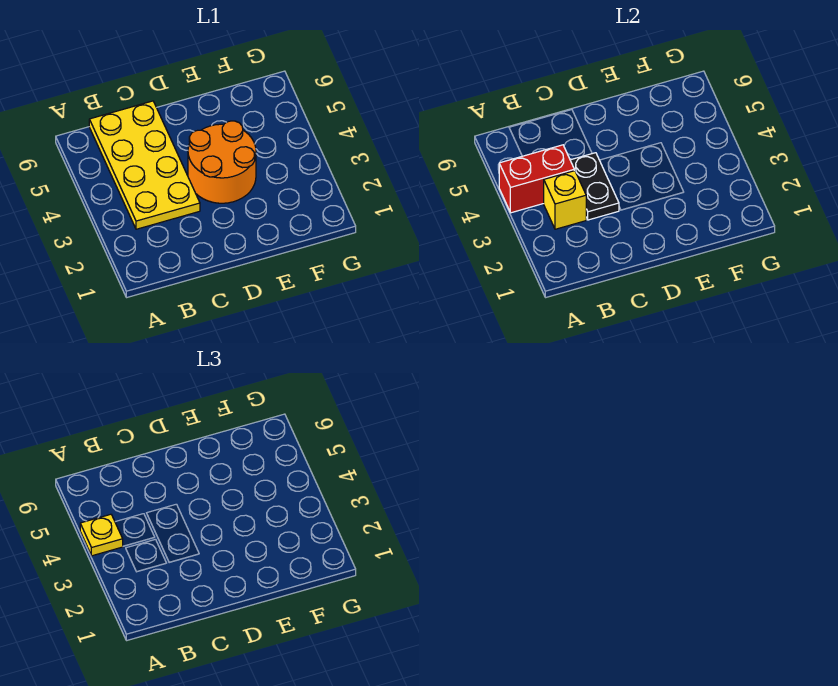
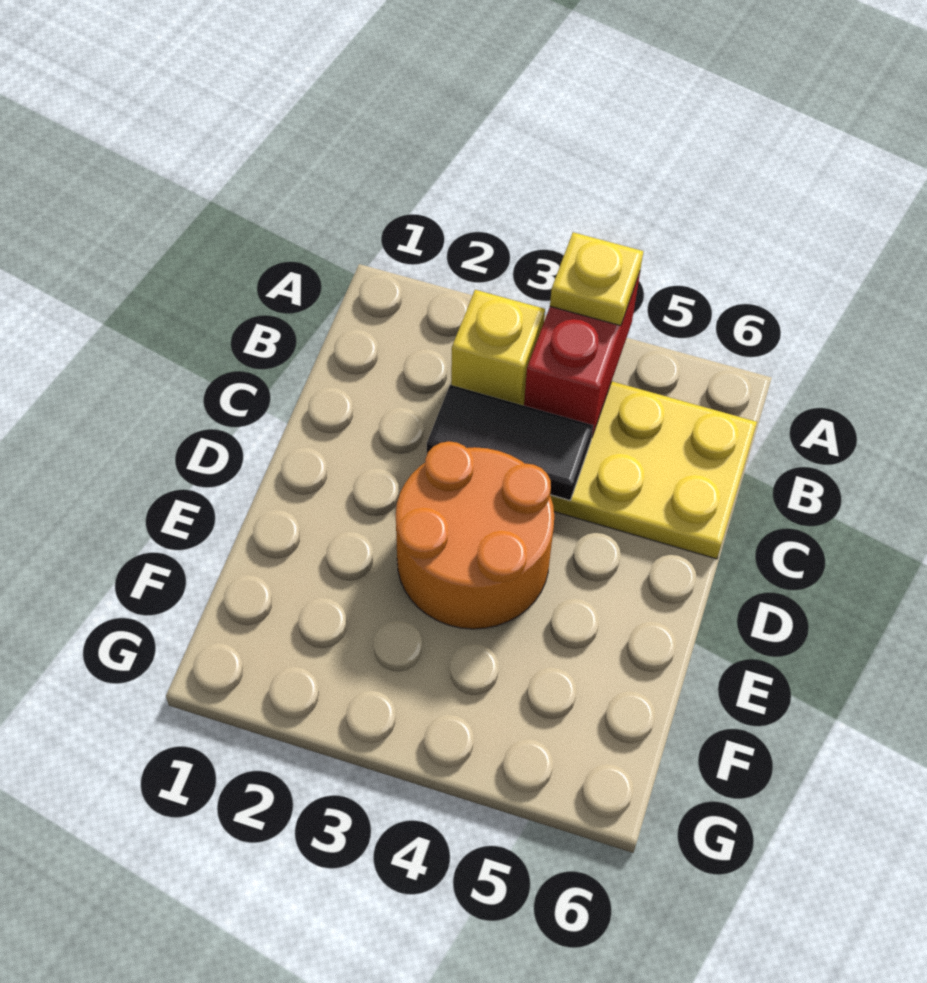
black 1x2 plate [570,153,619,220] -> black 1x2 tile [427,385,593,500]

